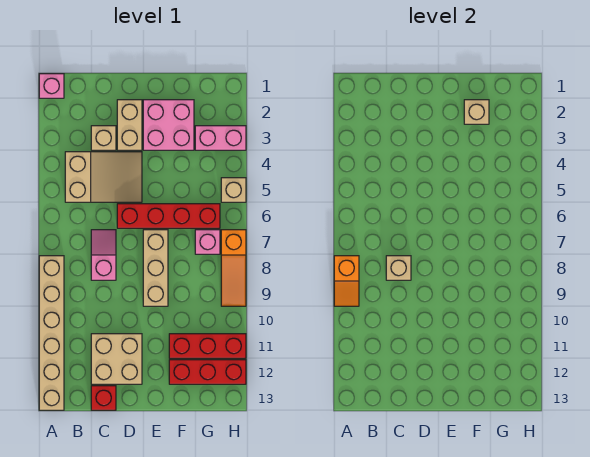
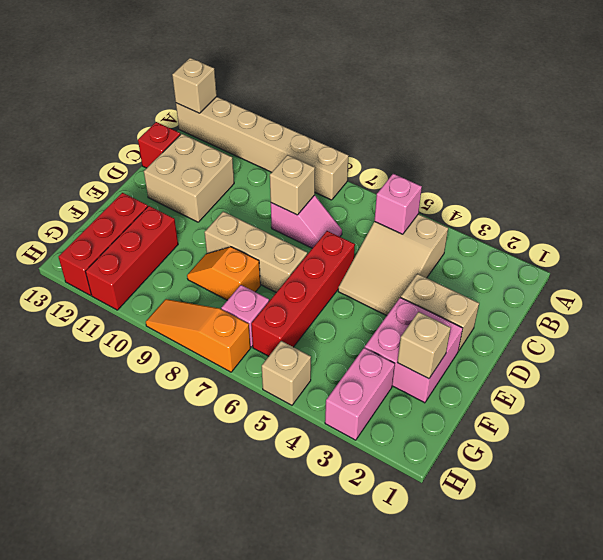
pink 1x1 brick [39,74,64,98] -> pink 1x1 brick moved to [375,174,422,234]
orange 1x2 slope [334,256,359,306] -> orange 1x2 slope moved to [187,247,260,300]
tan 1x1 brick [91,126,116,150] -> tan 1x1 brick moved to [172,58,217,113]

